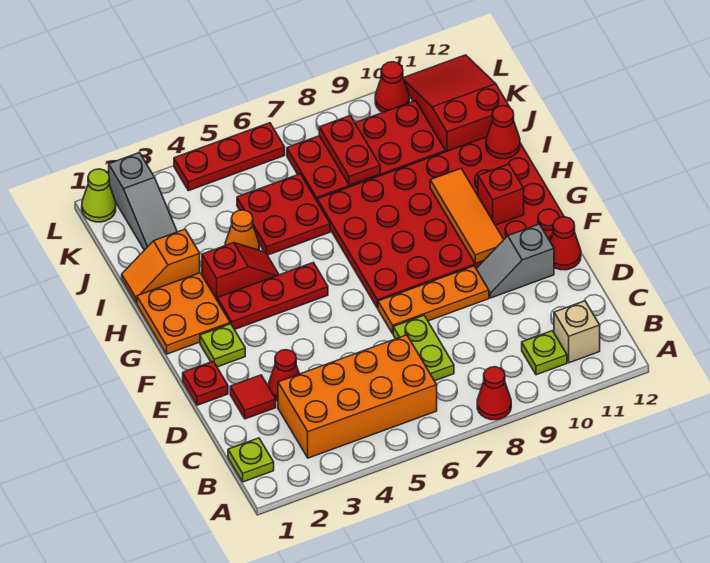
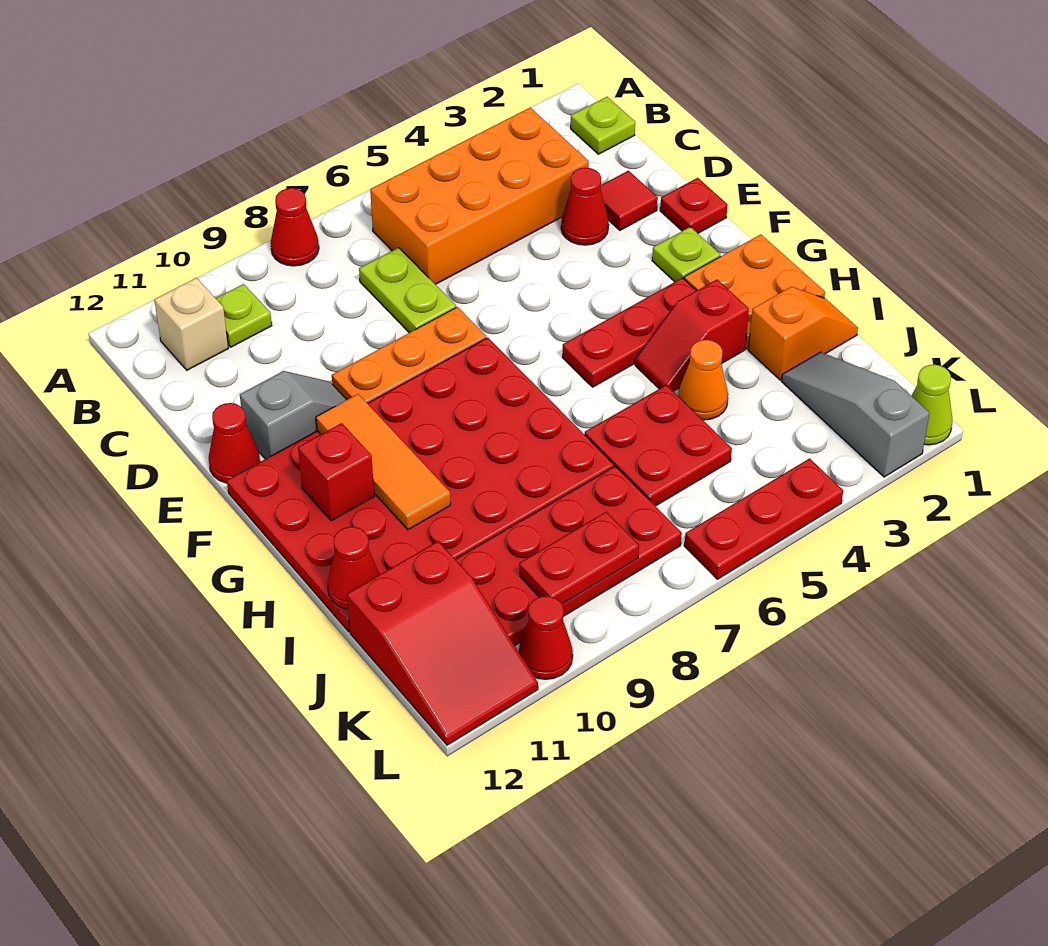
red 1x2 plate [319,116,380,185] -> red 1x2 plate turned to [519,512,639,604]

